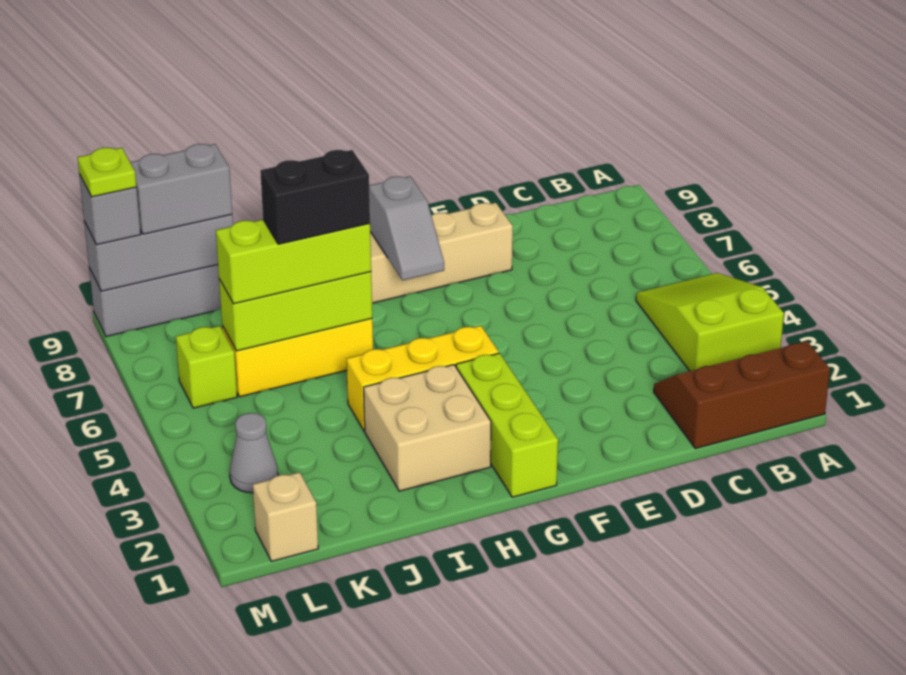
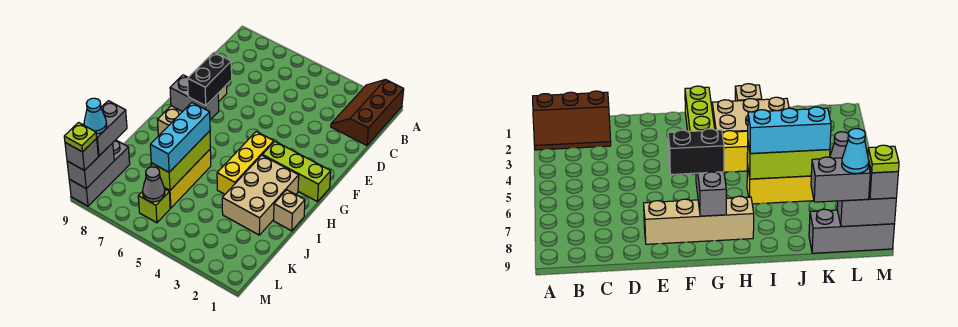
lime 2x3 slope [636,273,784,371] -> none
grey 1x2 slope [369,176,444,280] -> grey 1x2 brick [170,75,219,120]
tan 2x2 brick [364,365,491,491] -> tan 2x3 brick [222,155,299,235]
lime 1x3 brick [216,220,371,304] -> cyan 1x3 brick [150,103,210,172]
black 1x2 brick [260,150,370,244] -> black 1x2 brick moved to [188,52,232,106]
grey 1x3 brick [84,215,233,291] -> grey 1x2 brick [67,143,114,189]
tan 1x1 brick [253,472,318,561] -> tan 1x1 brick moved to [274,190,305,231]
grey 1x1 cone [230,413,278,493] -> grey 1x1 cone moved to [143,167,165,202]
none -> cyan 1x1 cone [84,98,107,134]

